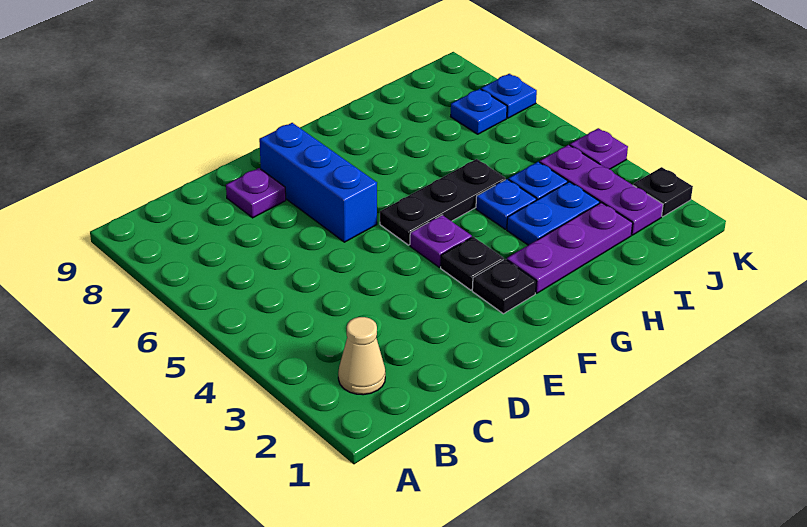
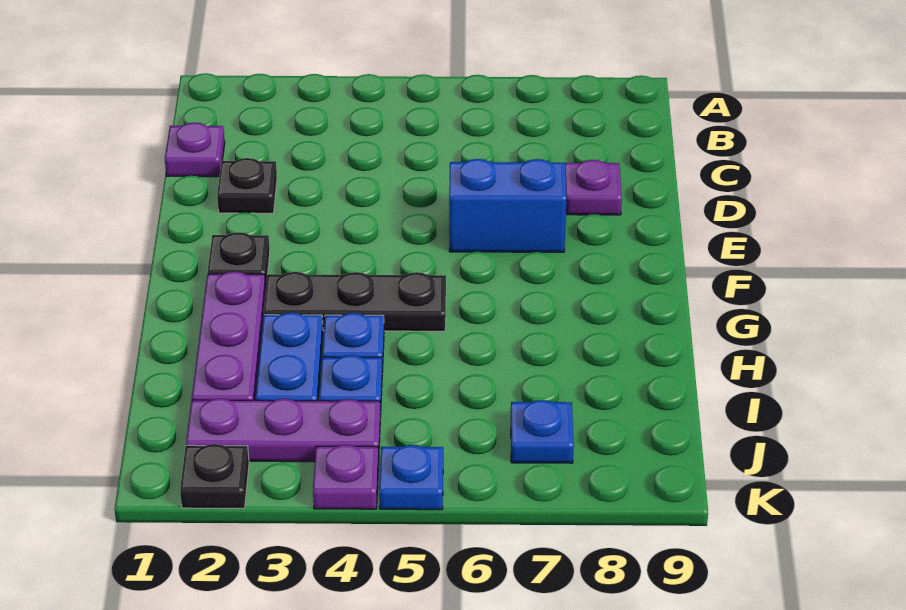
tan 1x1 cone [338,317,385,395] -> none
blue 1x3 brick [259,123,377,242] -> blue 1x2 brick [449,159,567,252]
black 1x1 plate [441,237,504,290] -> black 1x1 plate moved to [217,158,277,213]
purple 1x1 plate [410,215,472,267] -> purple 1x1 plate moved to [165,123,225,177]
black 1x3 plate [380,159,505,245] -> black 1x3 plate turned to [264,272,446,331]
blue 1x1 plate [481,74,537,118] -> blue 1x1 plate moved to [379,445,443,510]

